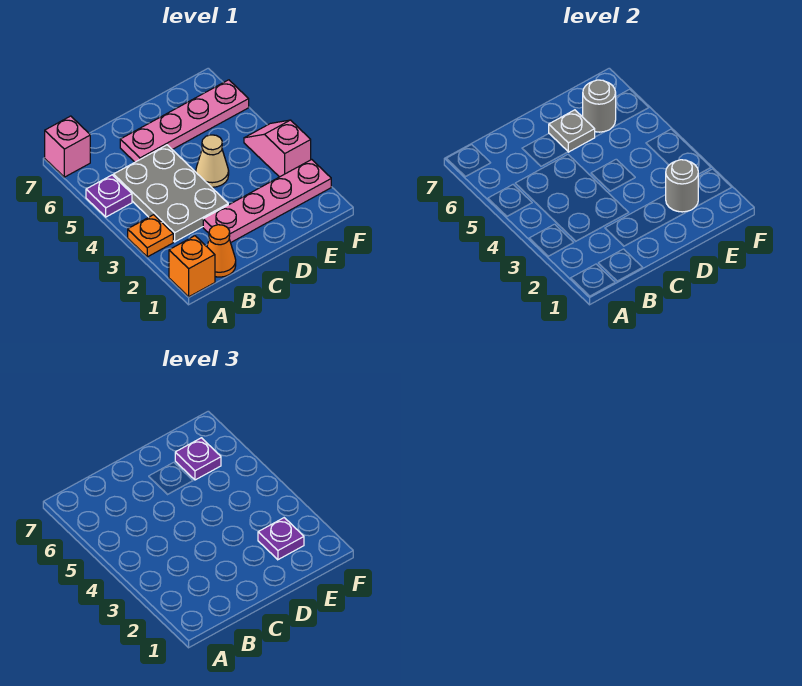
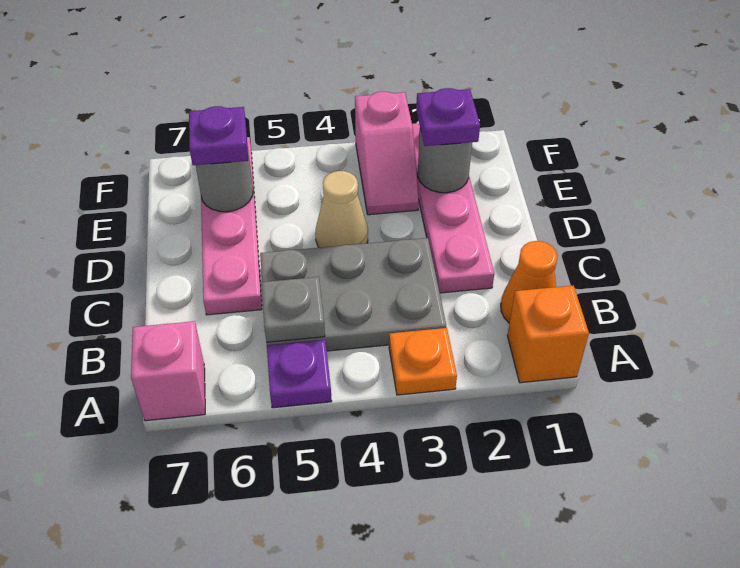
grey 1x1 plate [549,110,595,152] -> grey 1x1 plate moved to [261,277,325,342]
pink 1x2 slope [244,120,311,177] -> pink 1x2 slope turned to [355,91,419,215]

